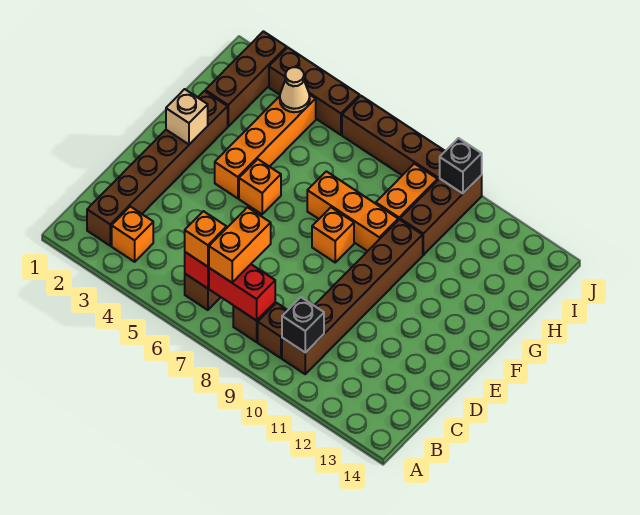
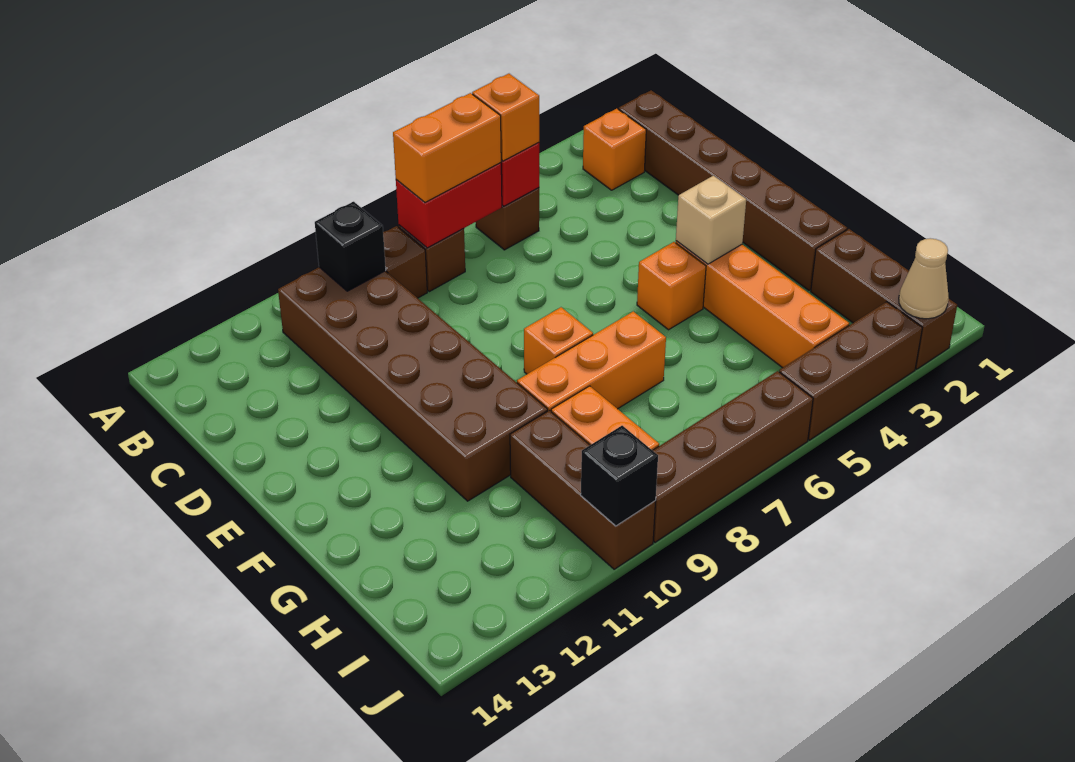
orange 1x2 brick [209,207,271,282] -> orange 1x2 brick turned to [393,93,501,202]
brown 1x6 brick [282,219,423,374] -> brown 2x6 brick [278,267,548,501]
tan 1x1 brick [166,89,208,144] -> tan 1x1 brick moved to [676,176,746,264]
tan 1x1 cone [280,67,310,112] -> tan 1x1 cone moved to [899,238,949,319]

